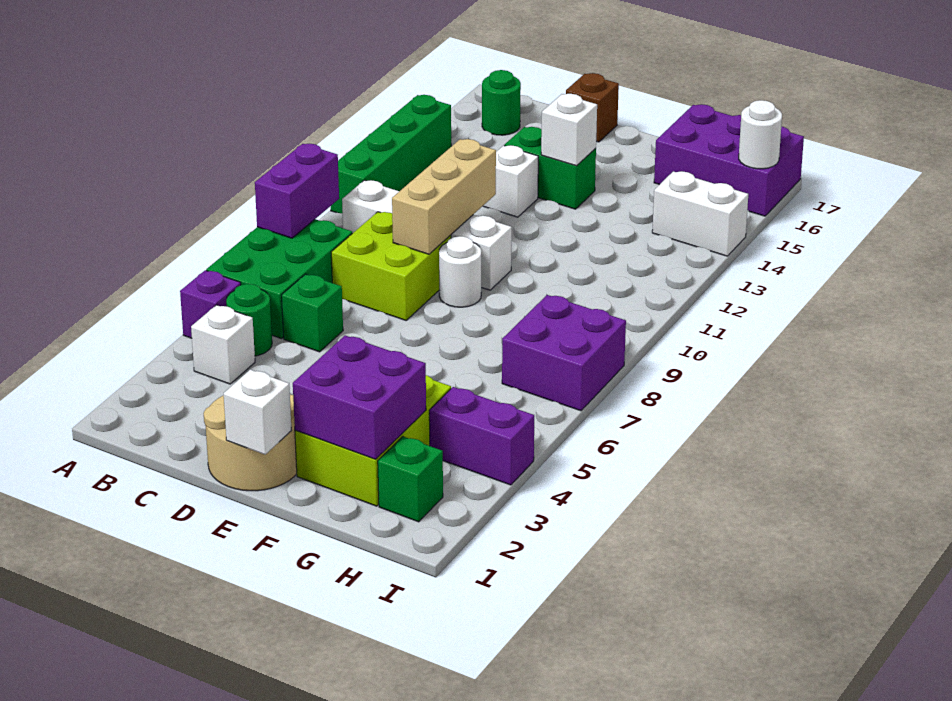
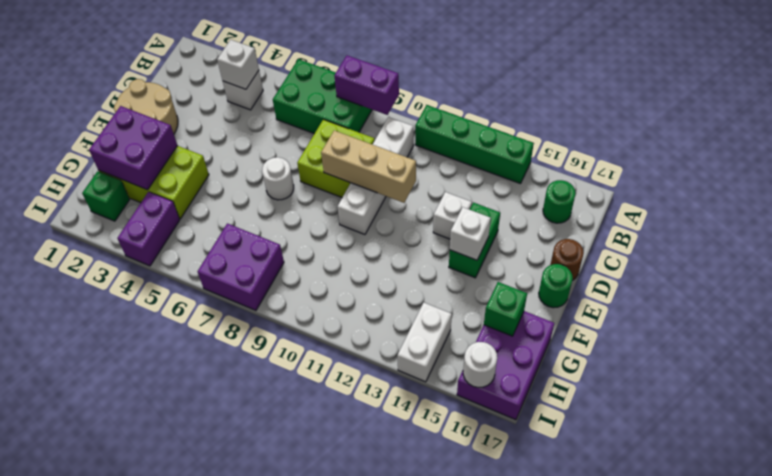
purple 1x1 brick [180,270,241,338] -> none
green 1x1 round brick [226,284,272,356] -> green 1x1 round brick moved to [539,264,573,308]
green 1x1 brick [282,274,343,352] -> green 1x1 brick moved to [484,282,527,336]
brown 1x1 brick [566,73,619,142] -> brown 1x1 round brick [550,239,584,281]
white 1x1 brick [224,369,292,454] -> white 1x1 brick moved to [217,40,259,89]
white 1x1 round brick [439,236,481,307] -> white 1x1 round brick moved to [262,157,294,200]

